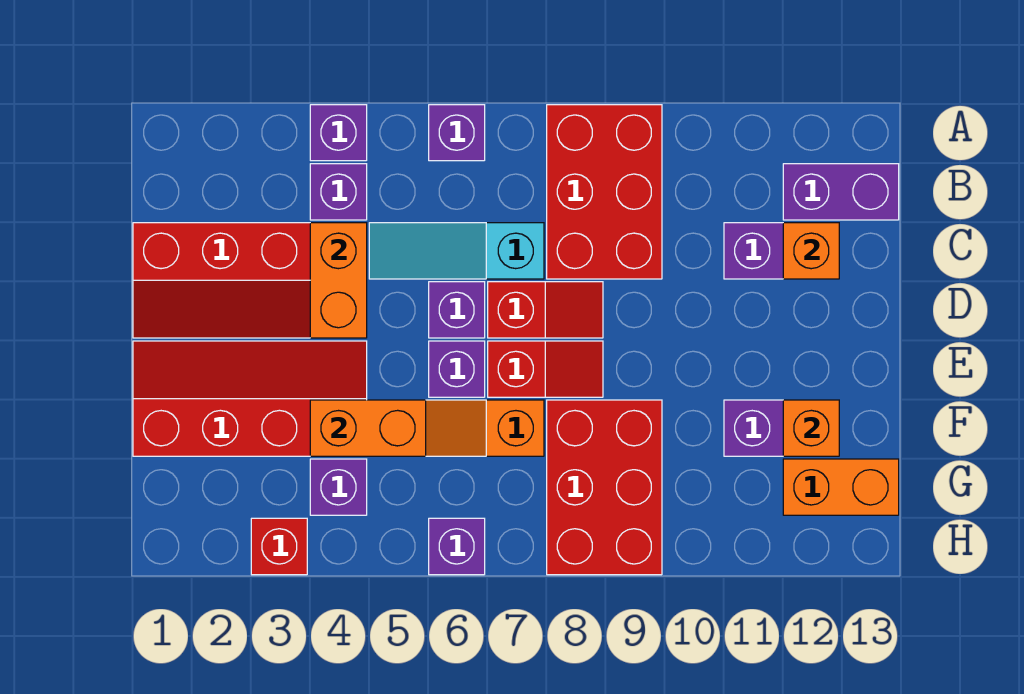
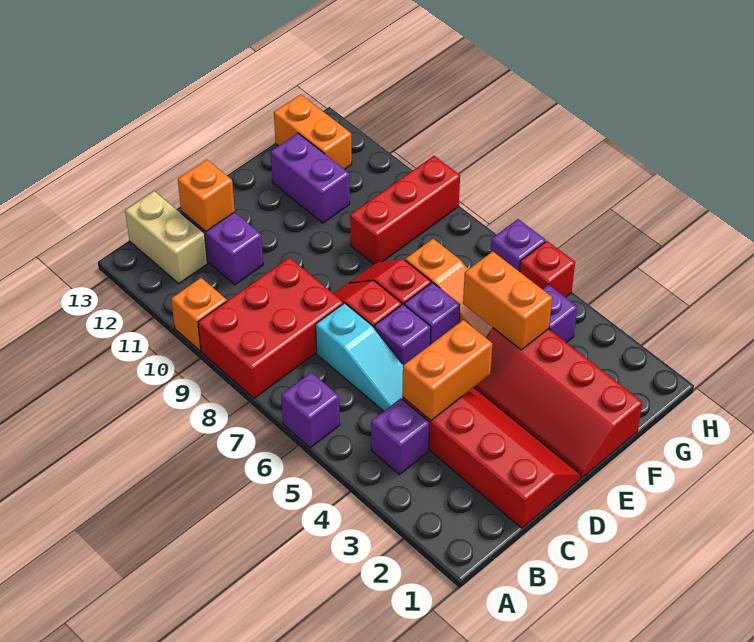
purple 1x1 brick [310,105,367,161] -> none
purple 1x2 brick [783,164,899,220] -> tan 1x2 brick [125,191,207,283]
red 2x3 brick [547,400,662,575] -> red 1x3 brick [350,156,460,264]
orange 1x1 brick [783,400,839,456] -> orange 1x1 brick moved to [171,278,227,351]
red 1x1 brick [251,518,307,575] -> red 1x1 brick moved to [520,241,575,297]

